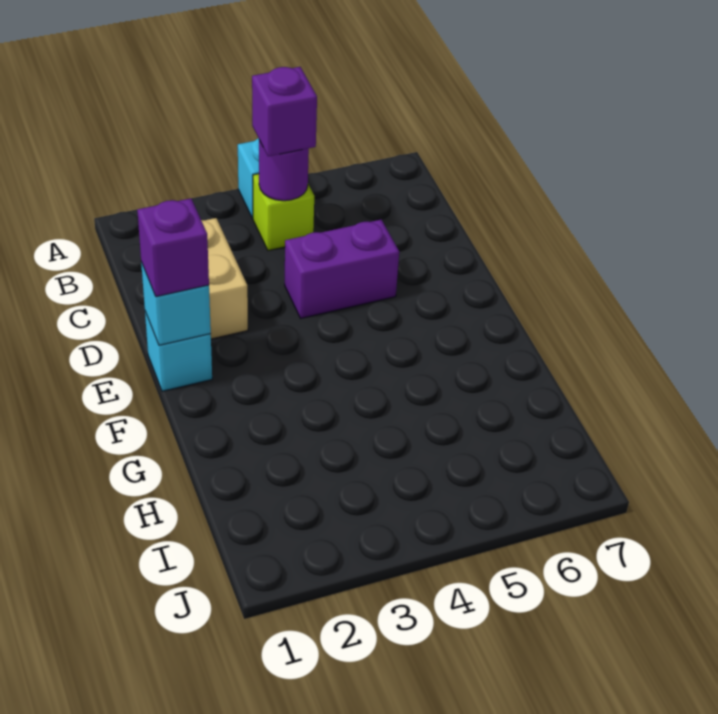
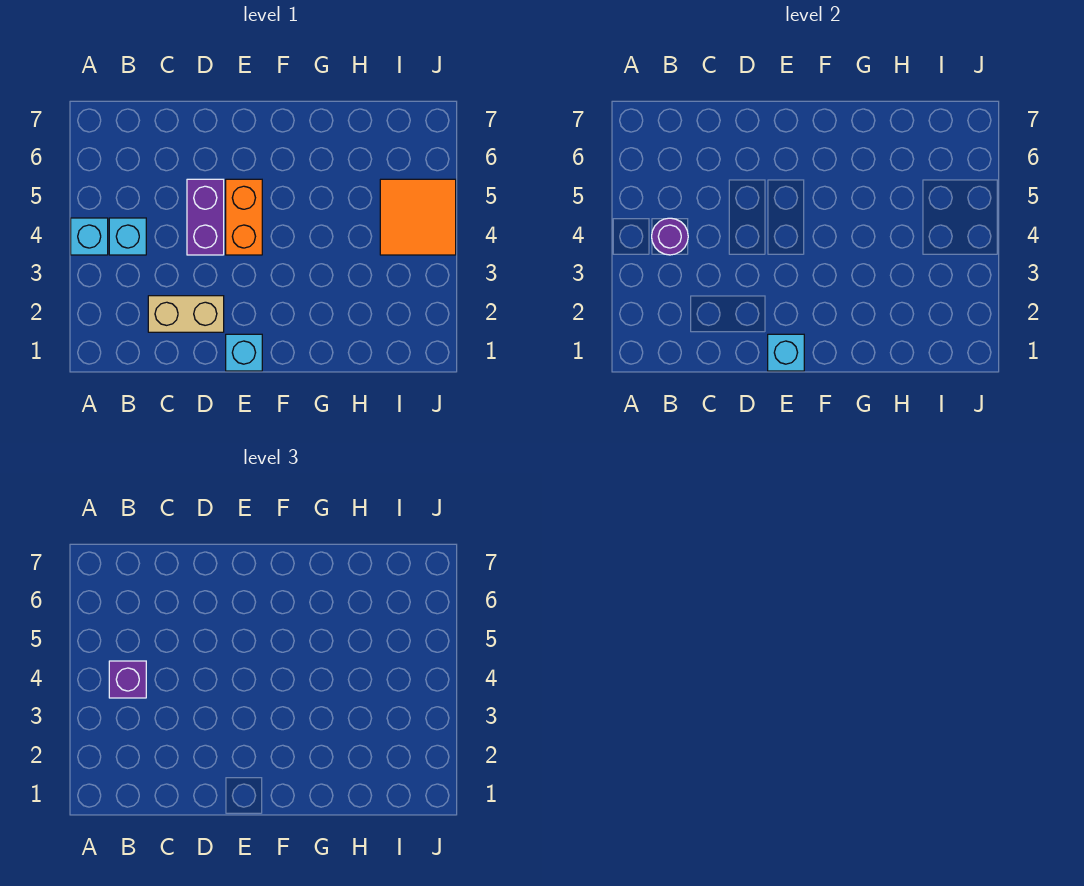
lime 1x1 brick [253,174,314,251] -> cyan 1x1 brick [109,218,146,255]
purple 1x1 brick [137,198,209,297] -> none
none -> orange 1x2 brick [226,179,262,255]
none -> orange 2x2 tile [380,179,456,255]

